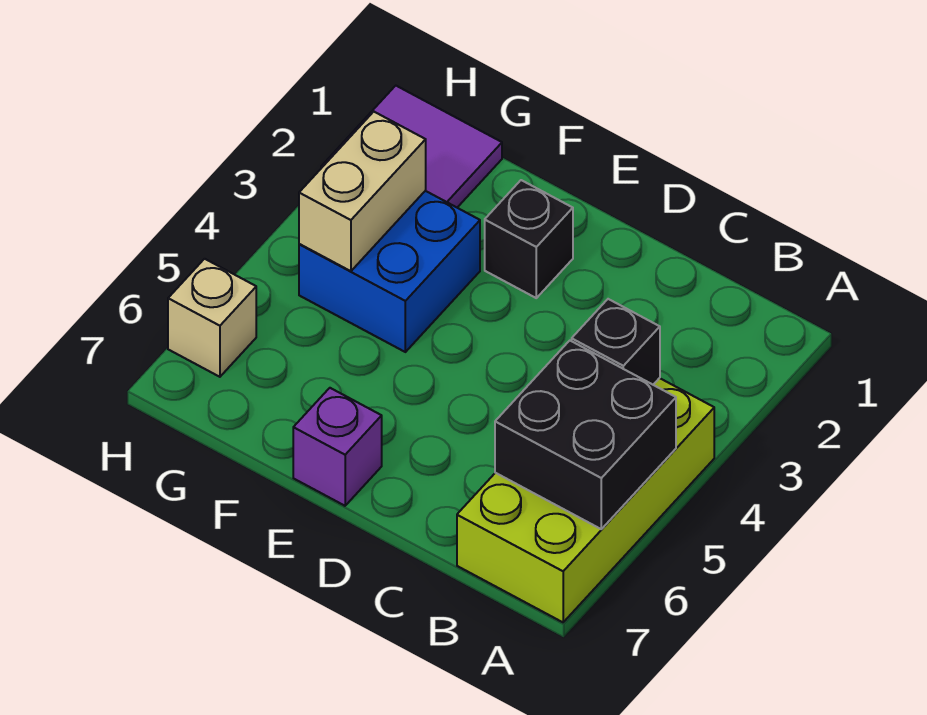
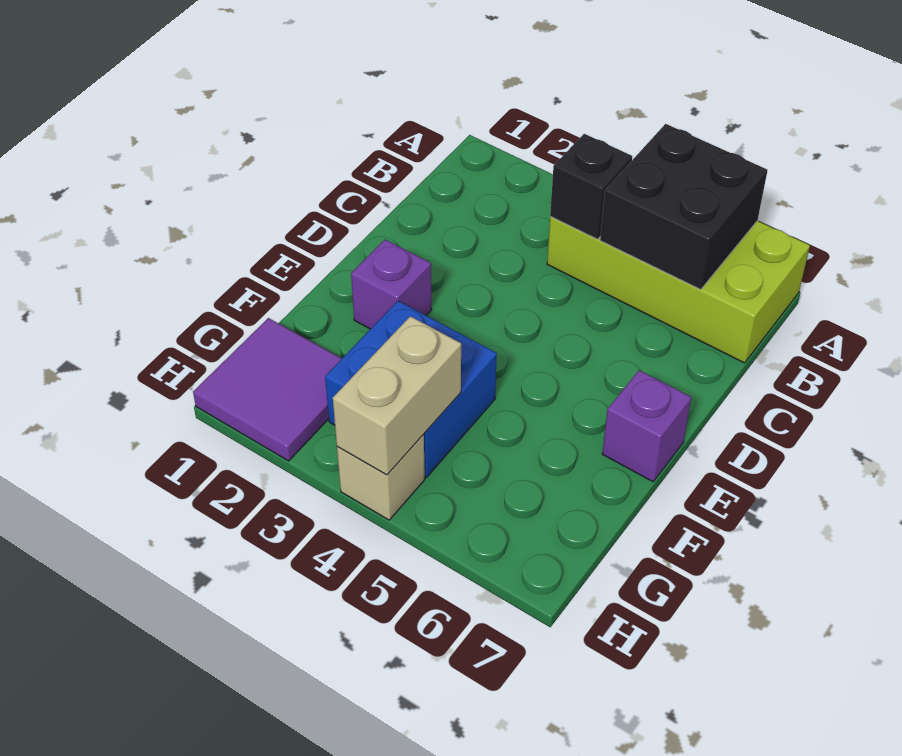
black 1x1 brick [485,180,573,298] -> purple 1x1 brick [351,240,432,329]
tan 1x2 brick [299,112,426,271] -> tan 1x2 brick turned to [333,316,461,475]
tan 1x1 brick [168,259,256,377] -> tan 1x1 brick moved to [337,435,425,520]

